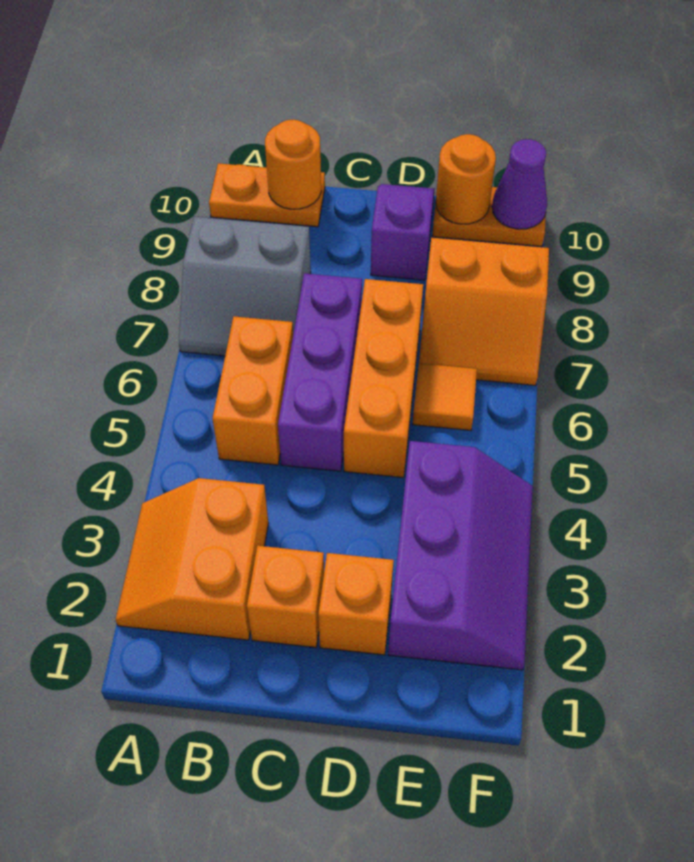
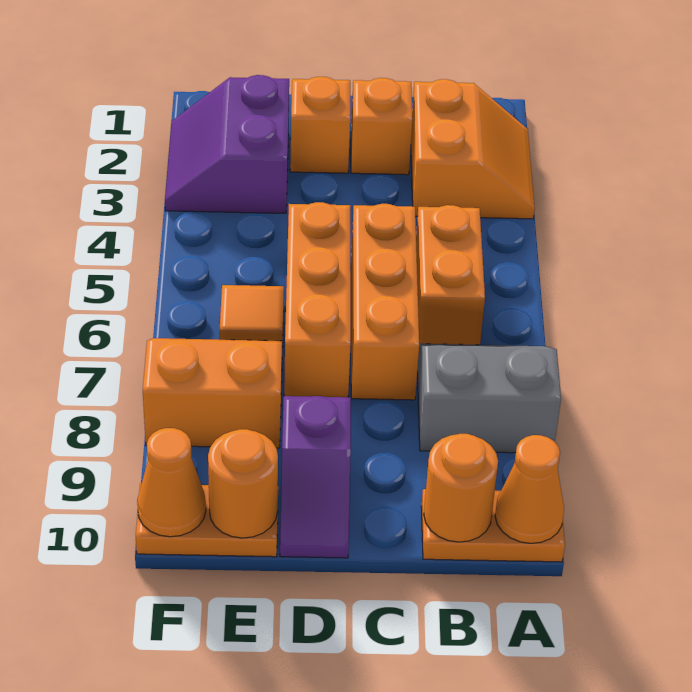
none -> orange 1x1 cone [495,435,564,543]
purple 1x3 brick [278,273,362,471] -> orange 1x3 brick [351,204,419,400]
purple 2x3 slope [388,441,533,670] -> purple 2x2 slope [165,75,289,213]
purple 1x1 cone [492,139,547,229] -> orange 1x1 cone [137,428,206,537]

